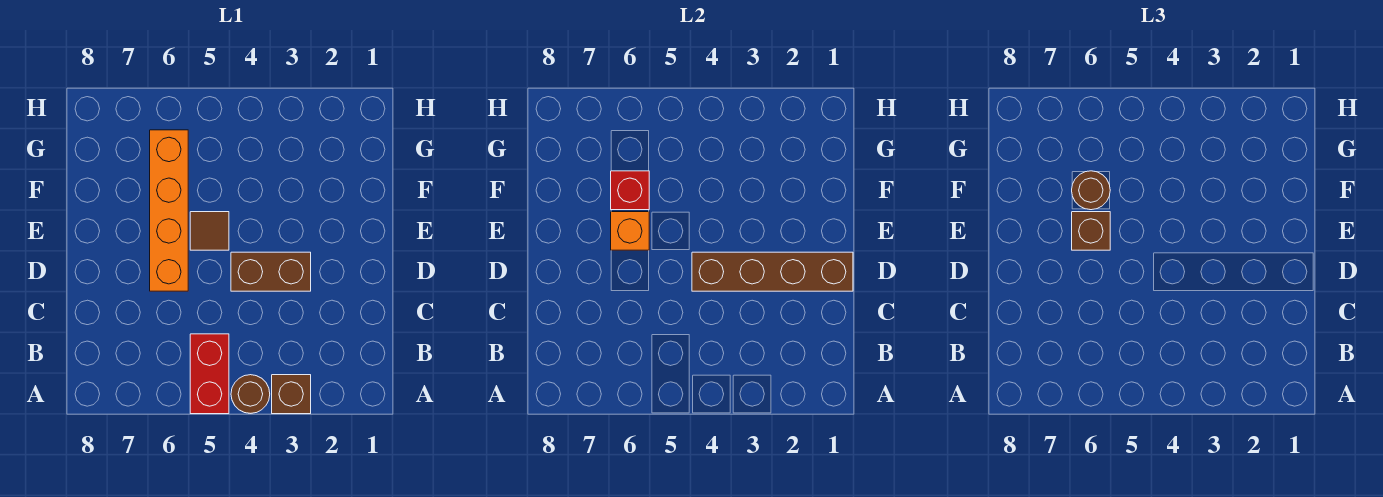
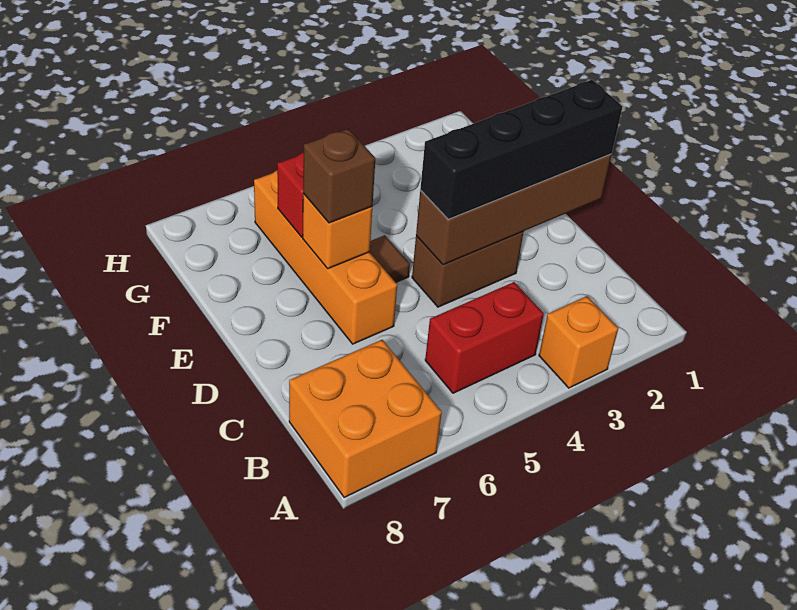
brown 1x1 brick [272,375,311,414] -> orange 1x1 brick [539,296,618,388]
brown 1x1 round brick [231,375,270,413] -> none
red 1x2 brick [190,334,229,414] -> red 1x2 brick turned to [425,282,544,393]
none -> orange 2x2 brick [289,340,442,497]
none -> black 1x4 brick [420,80,623,219]
brown 1x1 round brick [1072,171,1110,210] -> none

